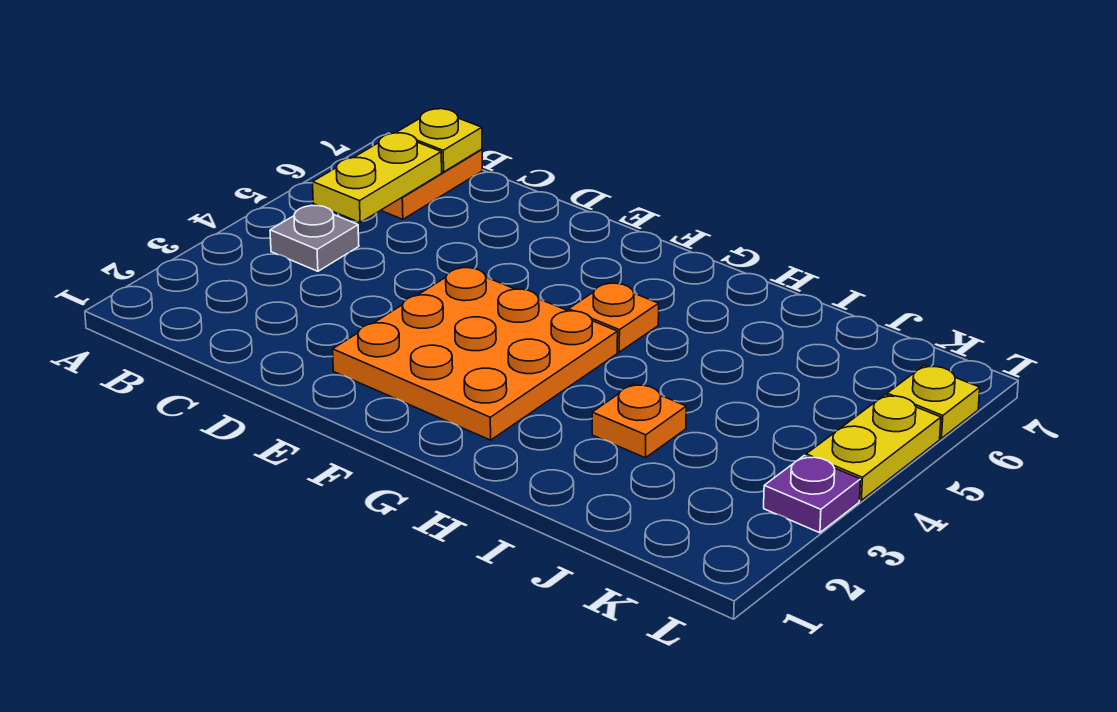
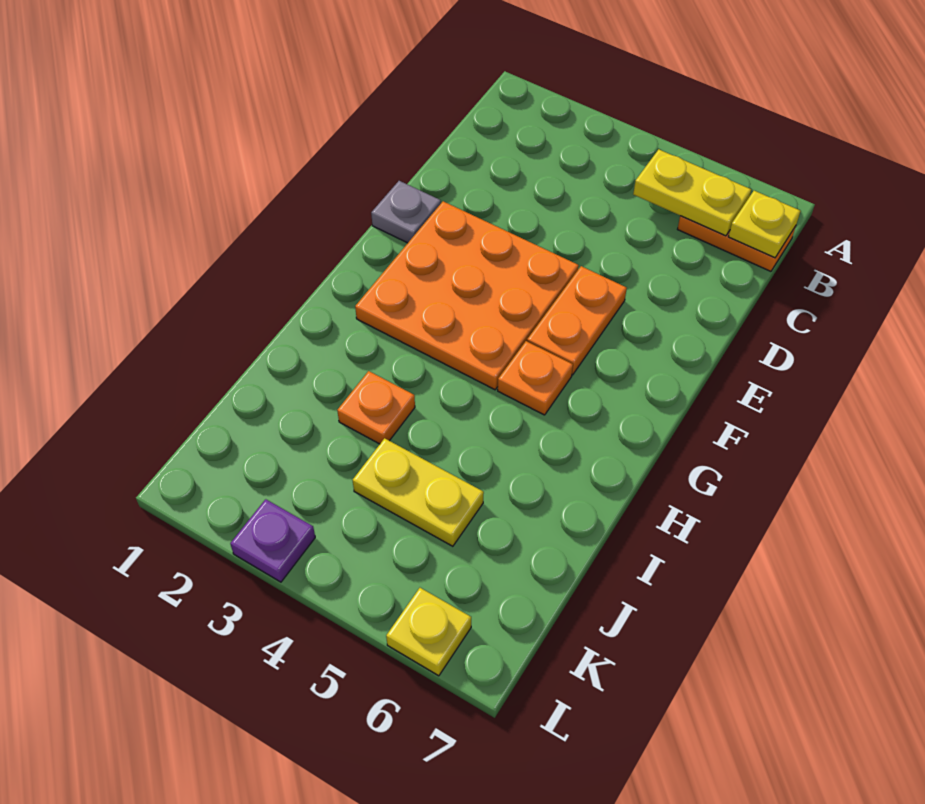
grey 1x1 plate [270,206,359,271] -> grey 1x1 plate moved to [371,181,441,243]
none -> orange 1x2 plate [527,266,627,375]
yellow 1x2 plate [806,395,941,500] -> yellow 1x2 plate moved to [353,438,484,546]

